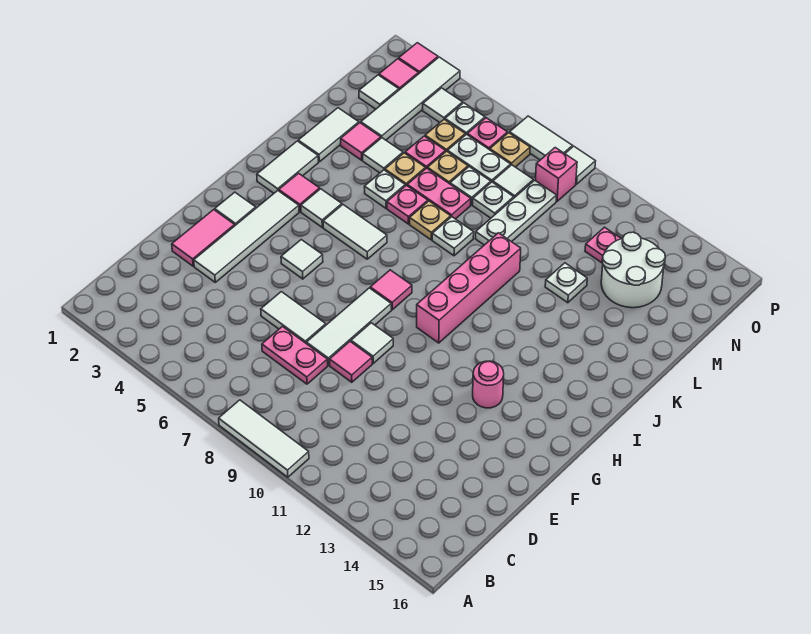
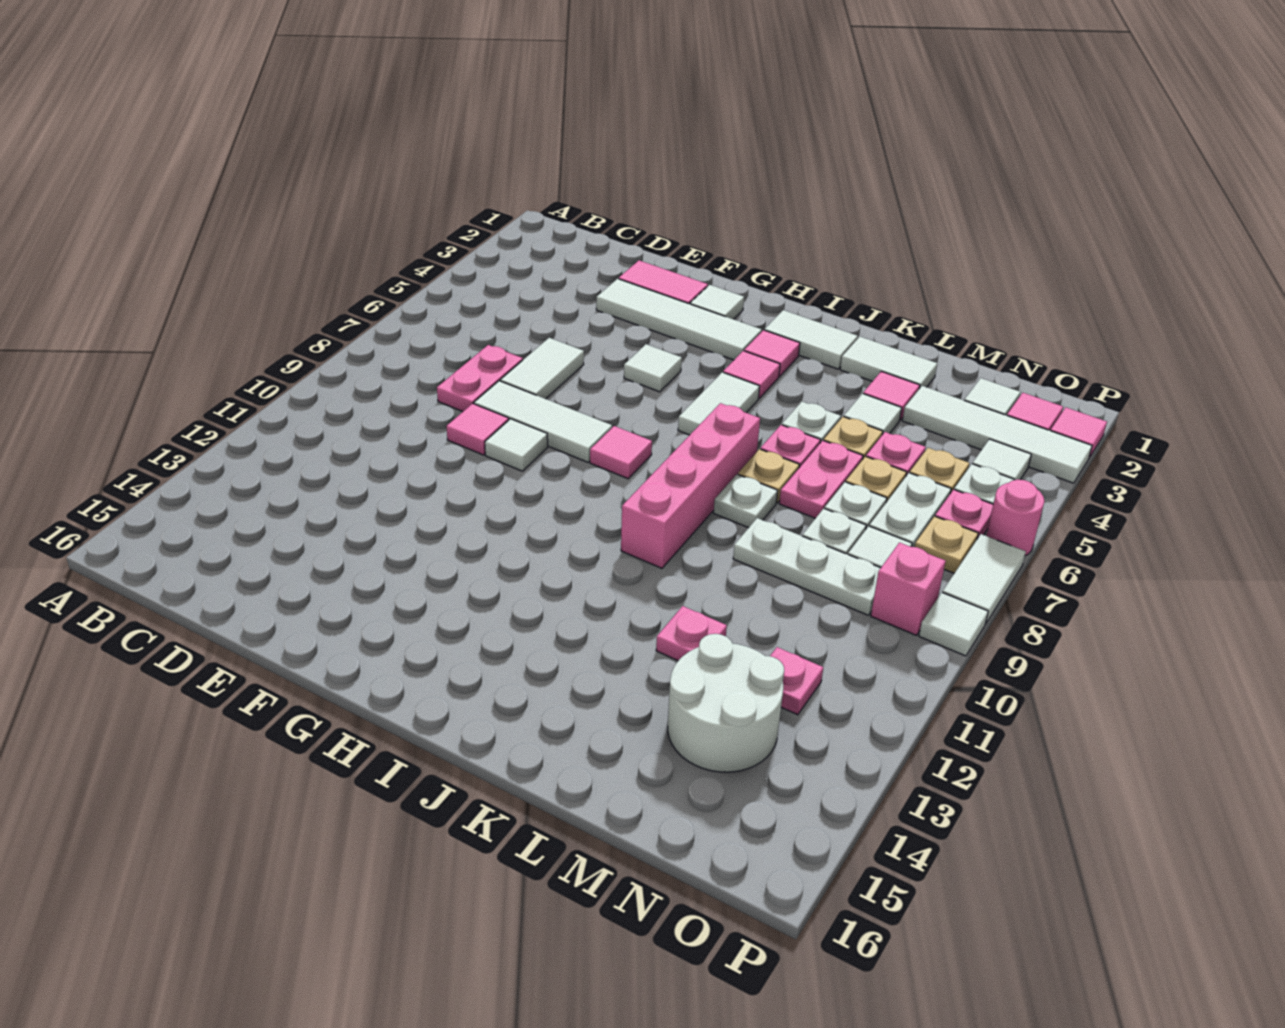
white 1x3 tile [219,400,309,477] -> none
pink 1x1 round brick [473,361,504,408] -> pink 1x1 round brick moved to [986,480,1044,556]
pink 1x4 brick [417,233,521,343] -> pink 1x4 brick turned to [621,403,760,568]
white 1x1 tile [301,189,342,227] -> pink 1x1 tile [723,351,780,398]
white 1x1 plate [545,263,587,303] -> pink 1x1 plate [656,606,727,661]

